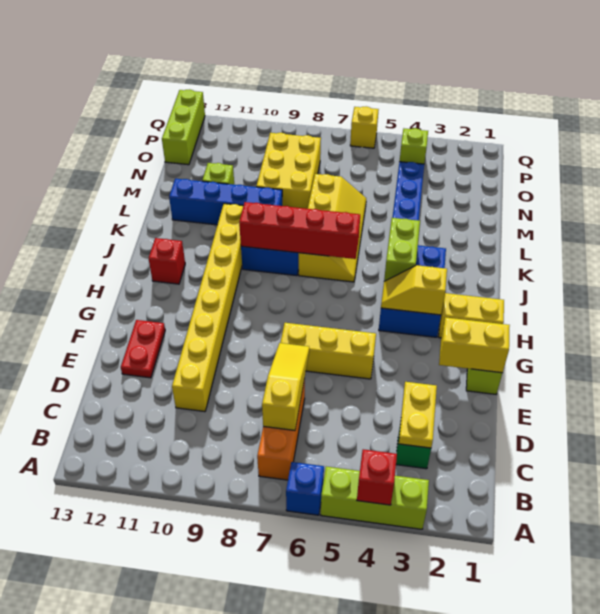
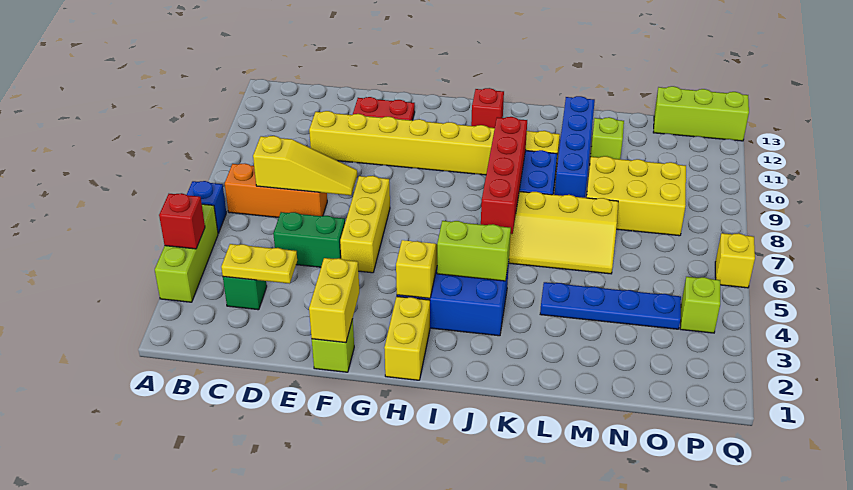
none -> green 1x2 brick [273,212,345,267]

